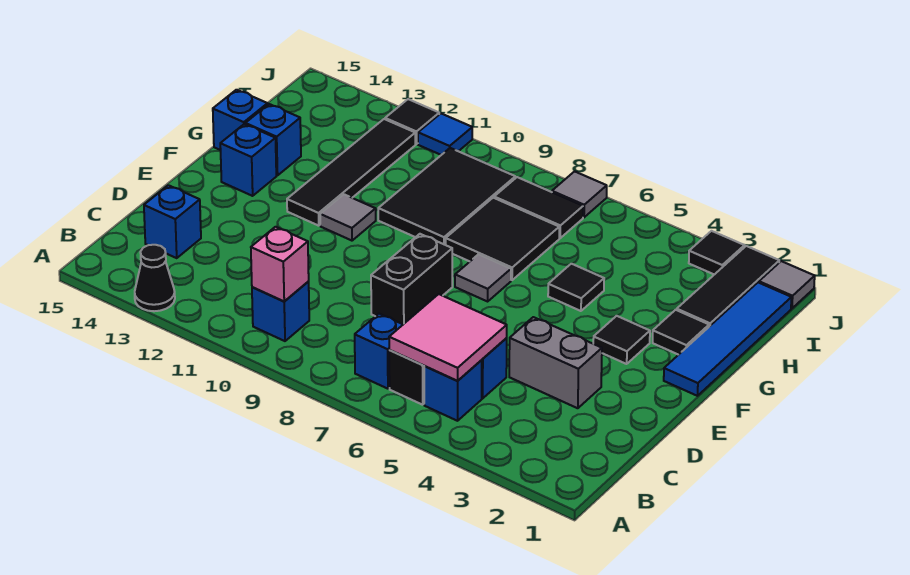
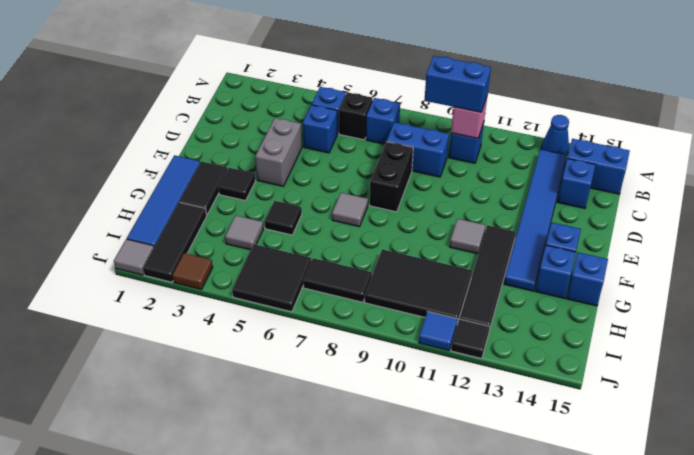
black 1x1 cone [135,245,175,311] -> blue 1x1 cone [541,115,569,155]
pink 2x2 tile [389,294,507,381] -> none
none -> blue 1x2 brick [424,56,491,112]
none -> blue 1x6 tile [504,149,567,291]
none -> blue 1x2 brick [567,139,630,194]
none -> blue 1x2 brick [387,122,449,177]
grey 1x2 brick [509,317,602,408] -> grey 1x2 brick turned to [255,118,302,186]
black 1x1 tile [653,310,709,355] -> black 1x2 tile [179,162,228,215]
black 2x2 tile [446,198,559,280] -> black 2x2 tile moved to [232,244,312,312]
black 2x3 tile [378,148,515,245] -> black 2x3 tile turned to [365,249,472,323]
black 1x1 tile [689,231,745,275] -> brown 1x1 tile [172,253,213,290]
grey 1x1 tile [552,171,607,217] -> grey 1x1 tile moved to [225,215,263,250]

